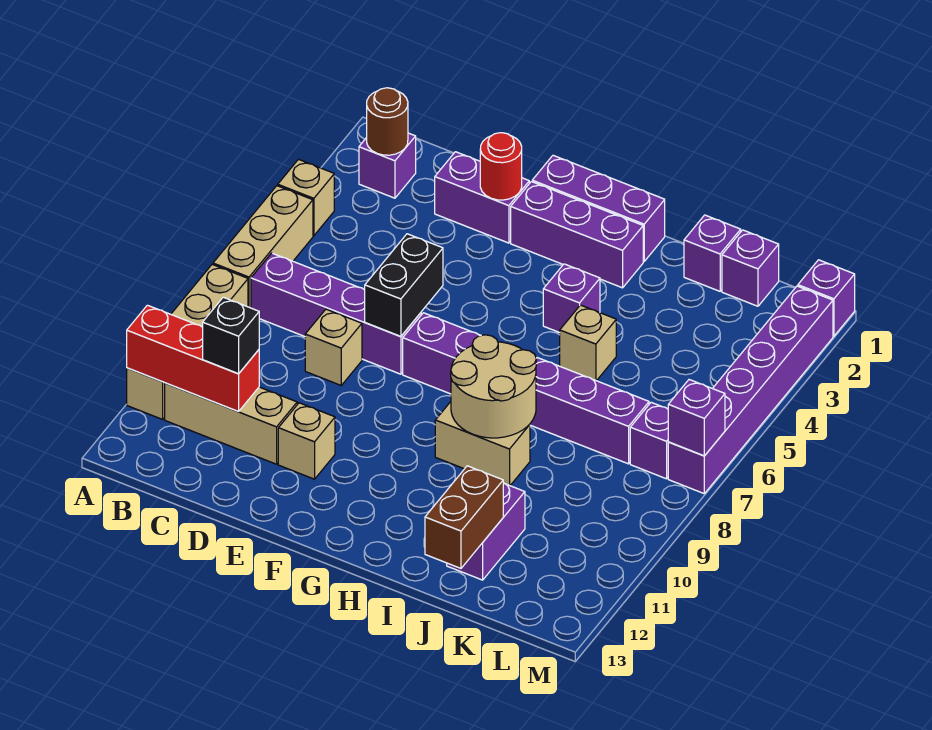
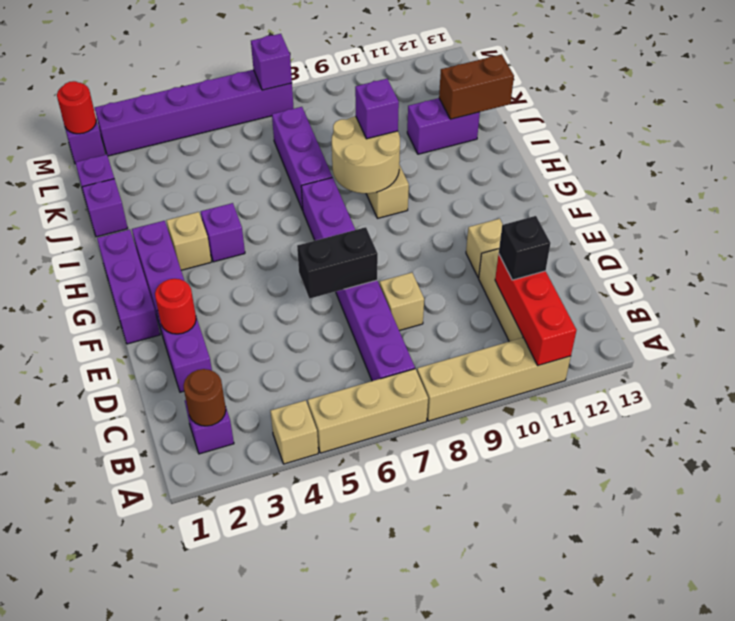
tan 1x1 brick [560,305,616,381] -> tan 1x1 brick moved to [166,212,211,270]
purple 1x1 brick [630,402,668,479] -> purple 1x1 brick moved to [355,79,399,139]
none -> red 1x1 round brick [57,81,96,134]

